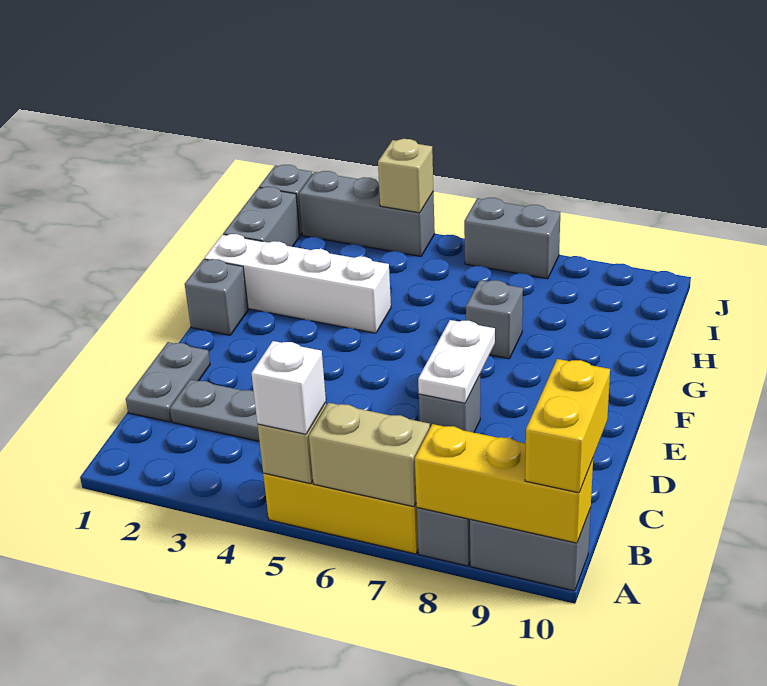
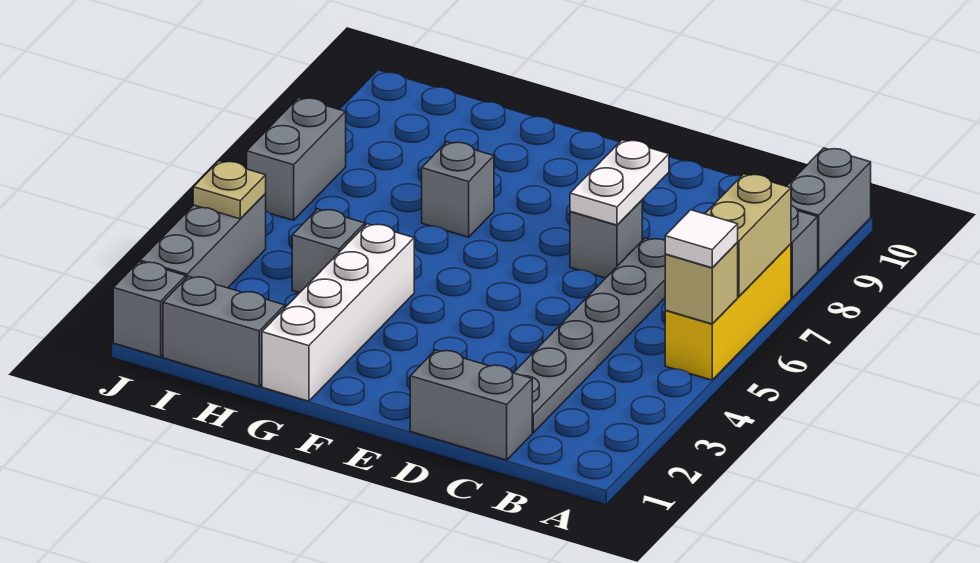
white 1x1 brick [251,341,326,434] -> white 1x1 tile [665,210,738,268]
yellow 1x3 brick [415,424,593,543] -> none
yellow 1x2 brick [525,359,610,493] -> none
grey 1x2 plate [126,342,210,422] -> grey 1x2 brick [410,350,532,460]
white 1x2 plate [418,320,495,403] -> white 1x2 plate turned to [570,140,669,225]
grey 1x1 brick [185,259,248,335] -> grey 1x1 brick moved to [292,209,365,293]
tan 1x1 brick [378,139,433,213] -> tan 1x1 plate [193,161,266,219]

